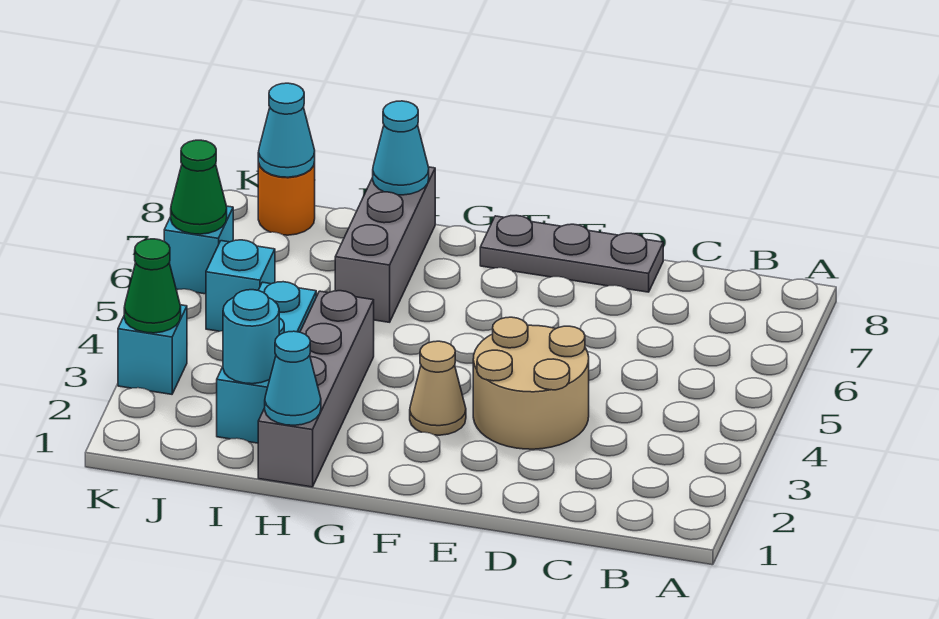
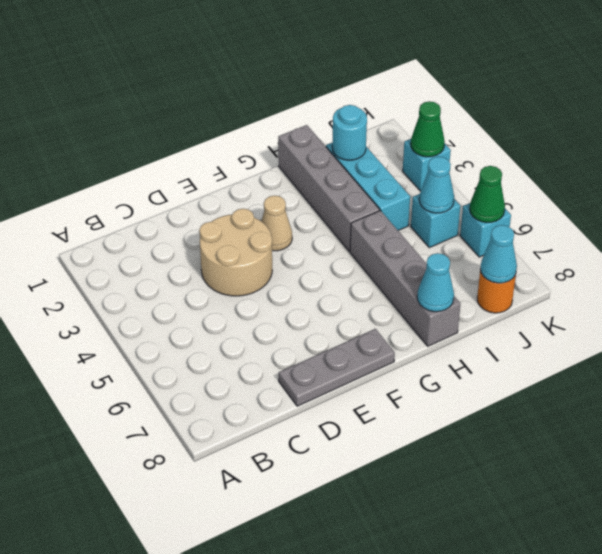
cyan 1x1 cone [265,331,321,425] -> cyan 1x1 cone moved to [419,157,454,213]
grey 1x3 brick [335,167,435,322] -> grey 1x4 brick [350,211,461,346]

